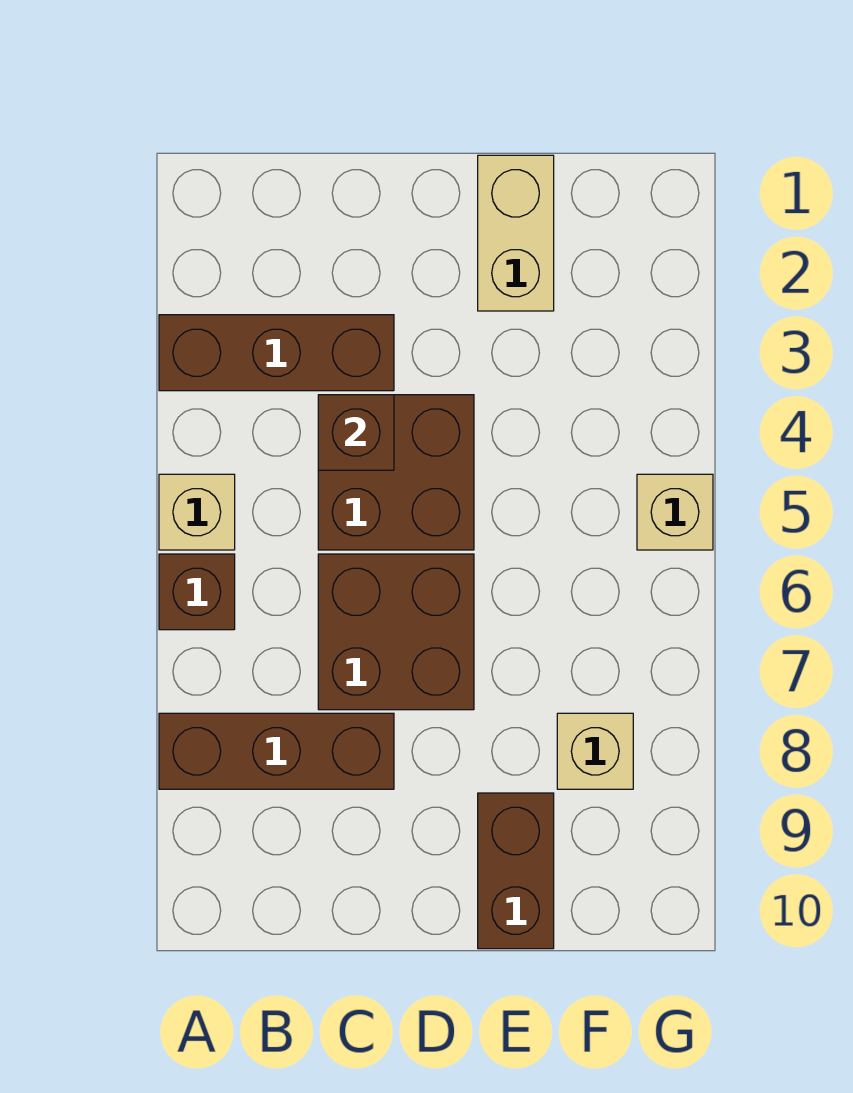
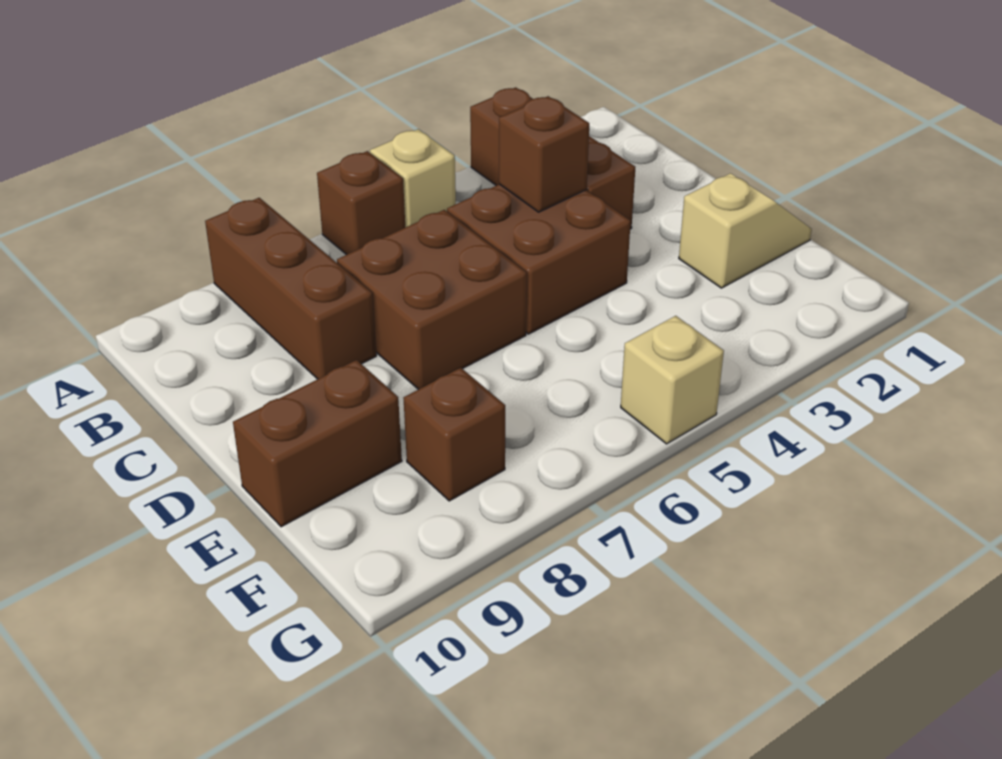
tan 1x2 brick [478,155,554,311] -> tan 1x2 slope [679,173,812,288]
tan 1x1 brick [557,713,633,789] -> brown 1x1 brick [403,368,505,501]

